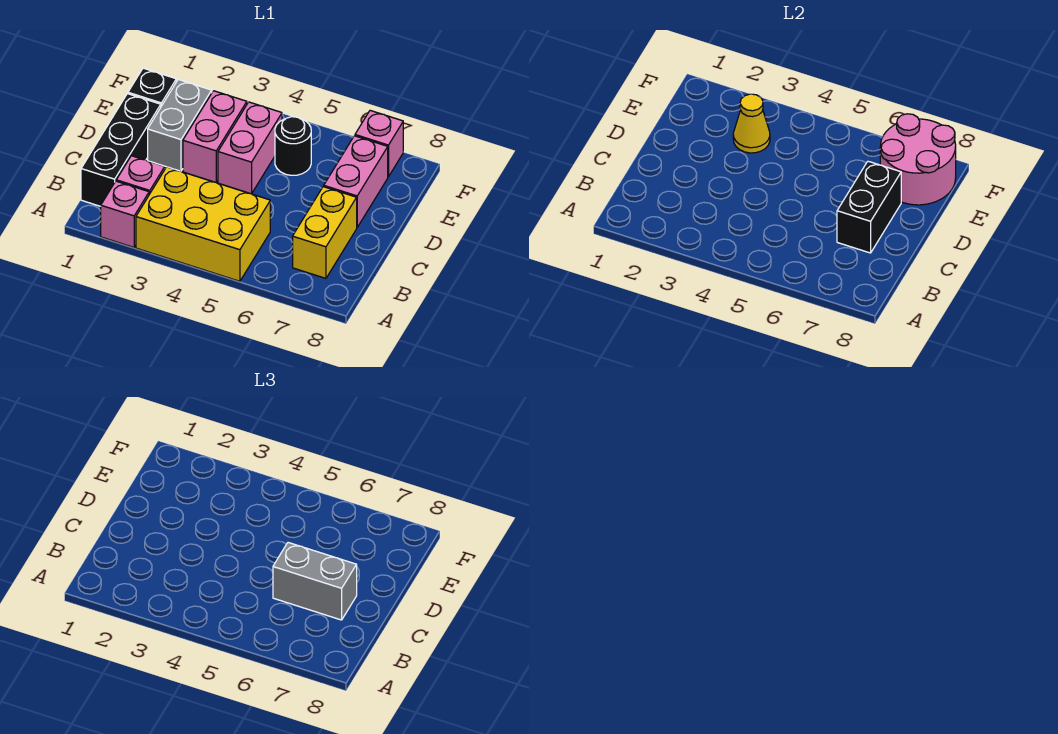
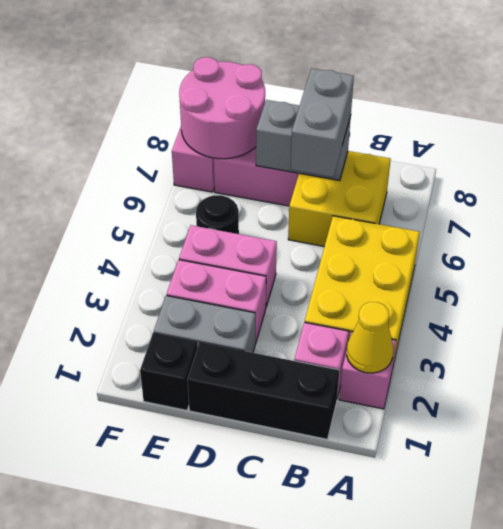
yellow 1x2 brick [293,187,357,278] -> yellow 2x2 brick [288,151,391,246]
black 1x2 brick [837,161,901,253] -> grey 1x2 brick [256,100,351,181]
yellow 1x1 cone [733,94,770,153] -> yellow 1x1 cone moved to [347,302,393,373]

